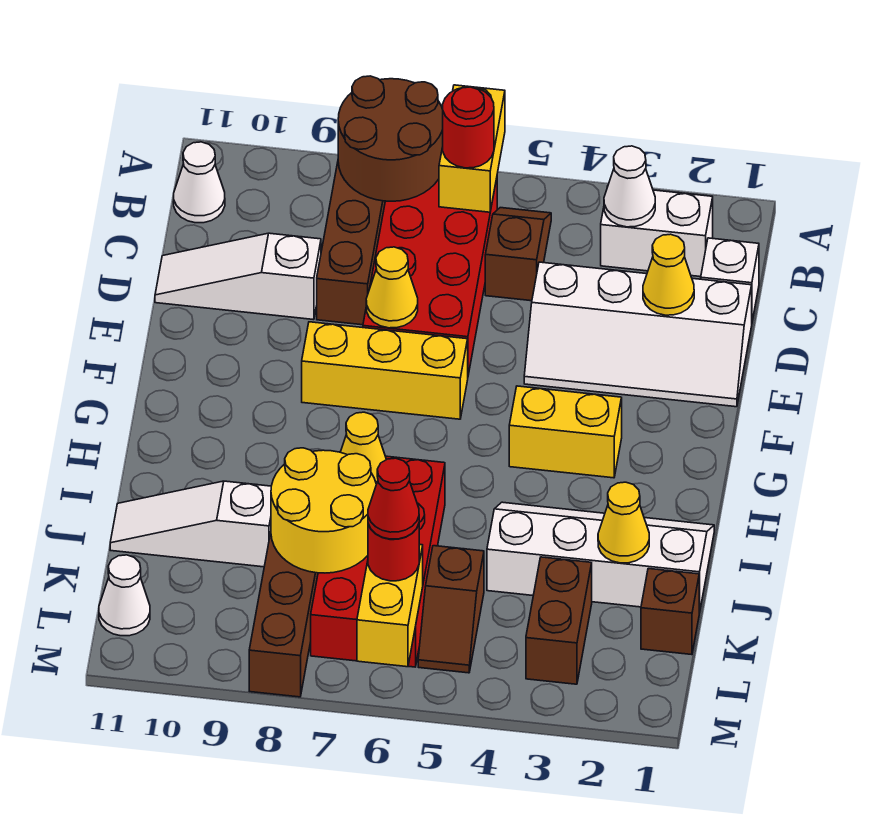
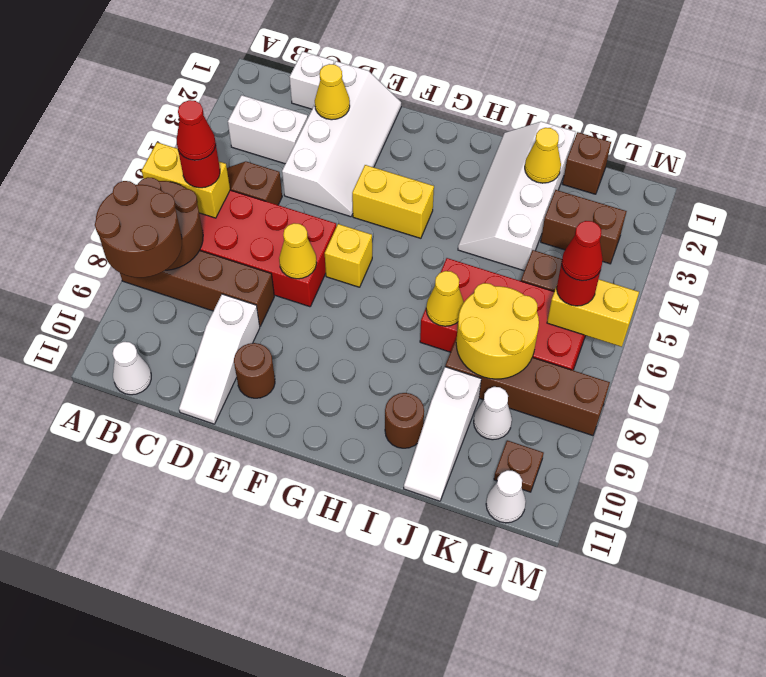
none -> brown 2x2 round brick [95,181,182,278]
white 1x2 brick [601,186,713,277] -> white 1x2 brick turned to [228,95,308,164]
white 1x1 cone [604,146,655,227] -> white 1x1 cone moved to [474,387,512,440]
none -> red 1x1 cone [177,100,216,160]
none -> brown 1x1 round brick [234,343,275,398]
yellow 1x3 brick [302,322,468,419] -> yellow 1x1 brick [325,224,372,287]
yellow 1x2 brick [509,386,622,478] -> yellow 1x2 brick turned to [352,165,434,238]
none -> brown 1x1 round brick [385,393,424,448]
none -> brown 1x1 plate [494,440,544,492]

